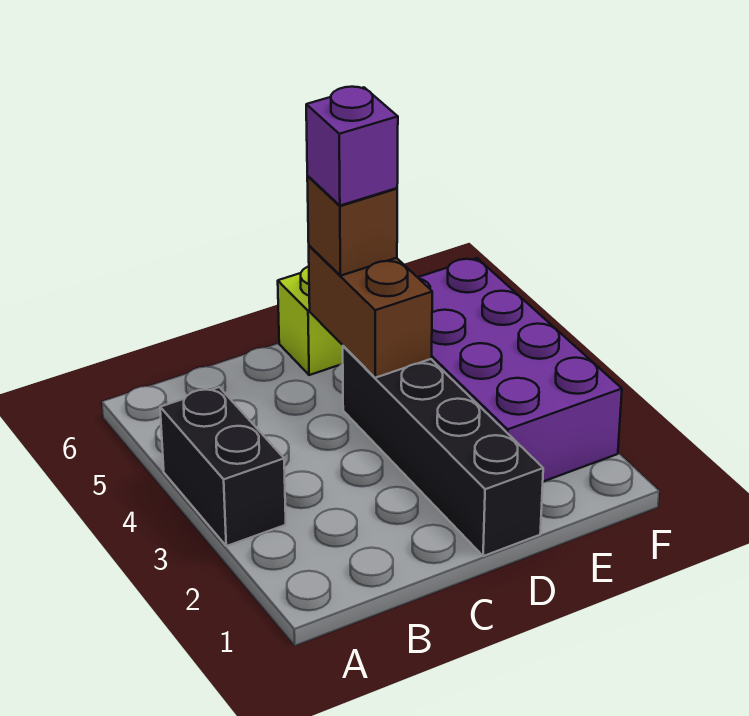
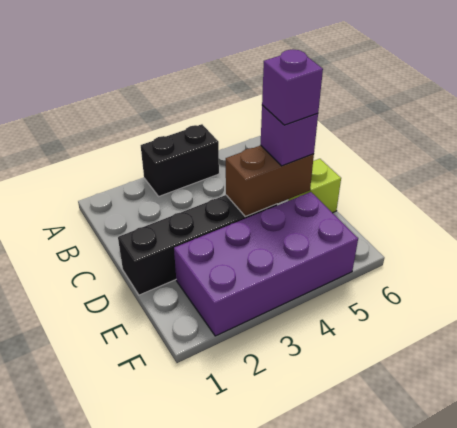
brown 1x1 brick [307,176,397,276] -> purple 1x1 brick [261,105,318,166]

